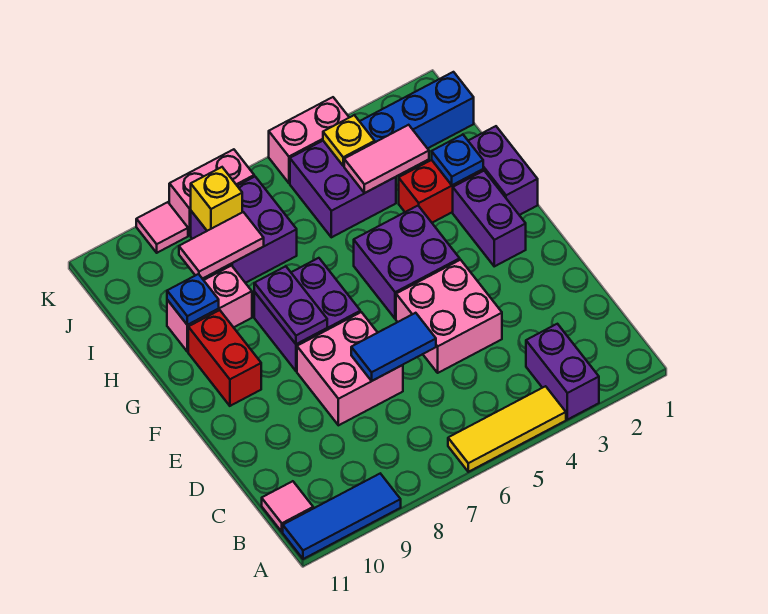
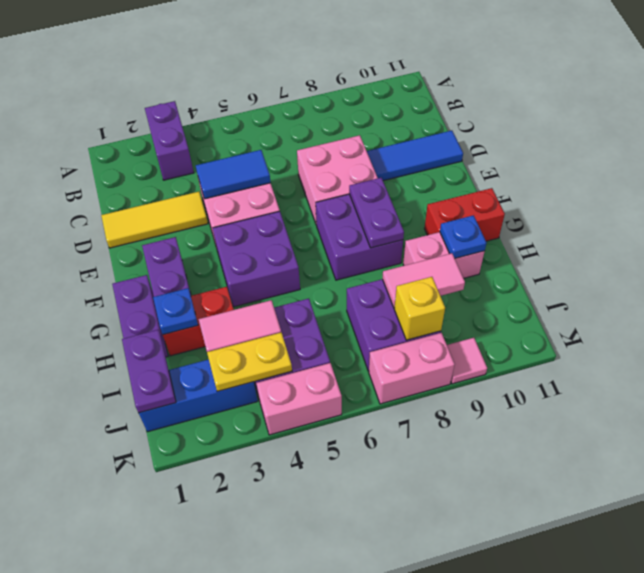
yellow 1x3 tile [448,386,566,472] -> yellow 1x3 tile moved to [101,192,208,248]
blue 1x3 tile [283,474,401,559] -> blue 1x3 tile moved to [367,131,463,181]
pink 1x1 tile [262,481,313,532] -> none
blue 1x2 tile [351,313,436,381] -> blue 1x2 tile moved to [196,150,271,199]
red 1x2 brick [188,310,261,406] -> red 1x2 brick turned to [424,188,505,241]
none -> purple 1x2 plate [122,330,176,413]
yellow 1x1 plate [323,115,375,166] -> yellow 1x2 plate [207,332,292,392]

